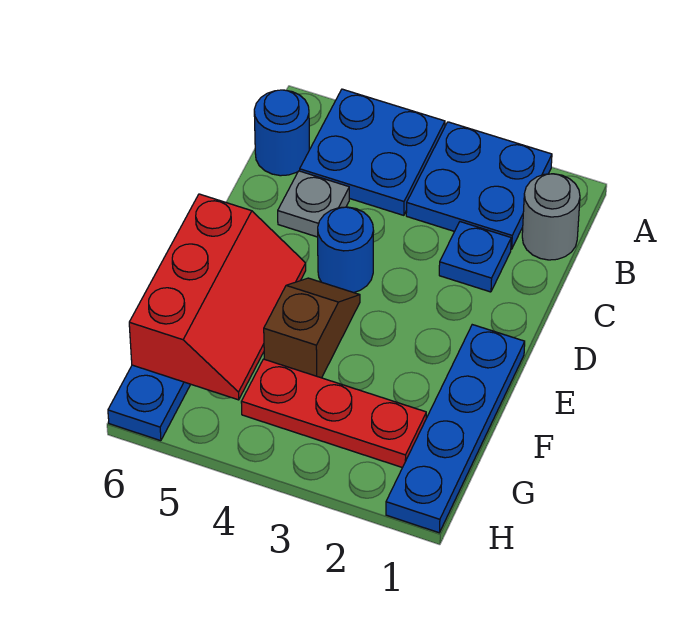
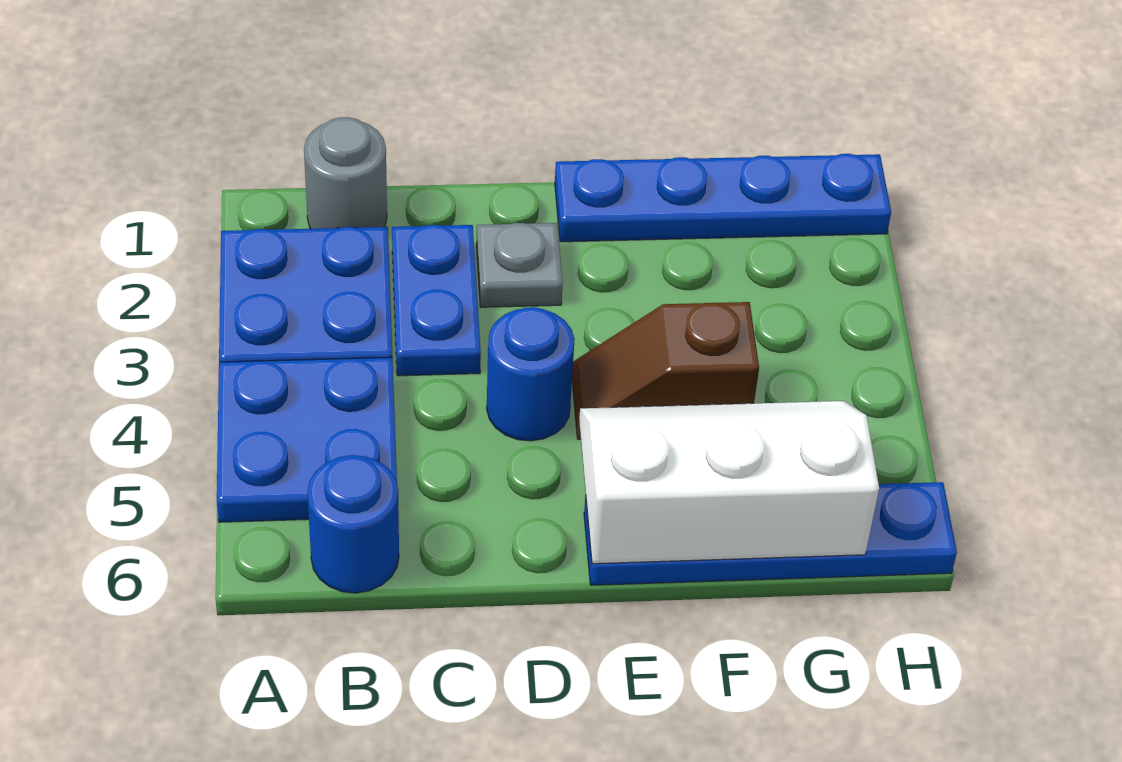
blue 1x1 plate [439,222,511,292] -> blue 1x2 plate [392,225,481,376]
grey 1x1 plate [278,171,349,237] -> grey 1x1 plate moved to [476,223,563,307]
red 2x3 slope [129,194,306,400] -> white 2x3 slope [579,401,879,564]
red 1x3 plate [241,359,426,468] -> none

